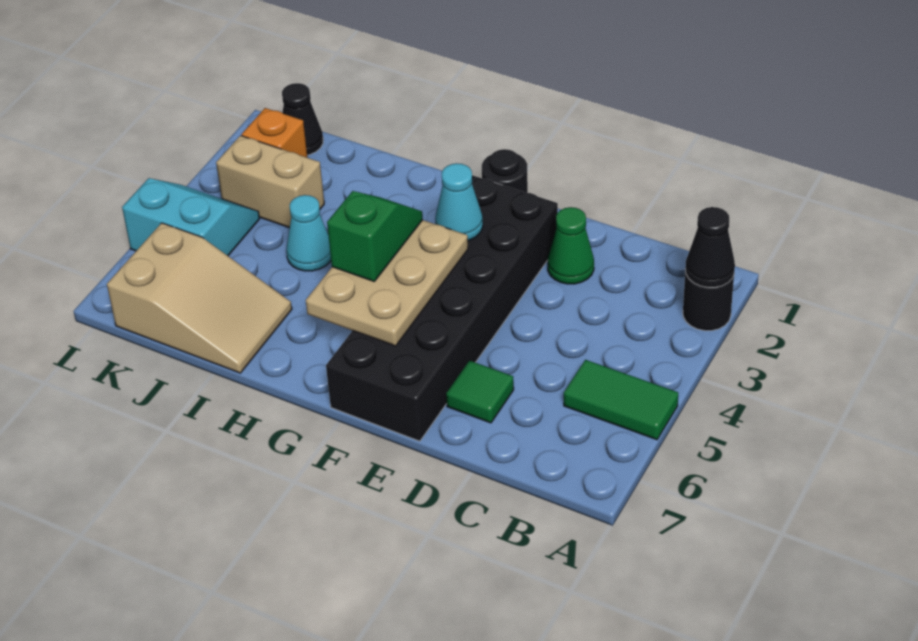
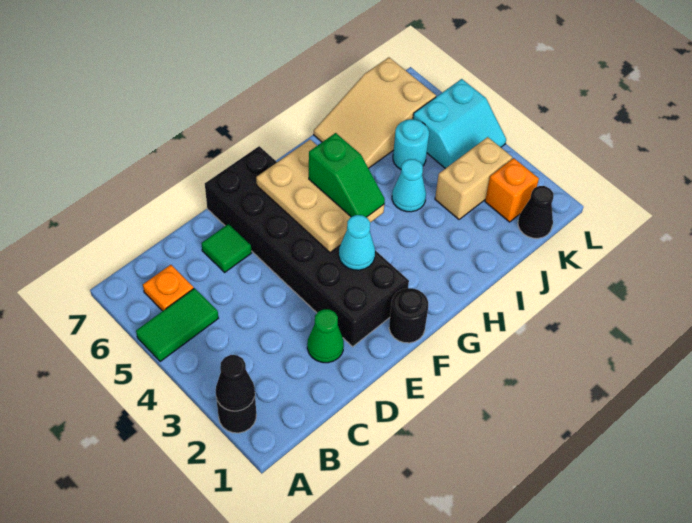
none -> orange 1x1 plate [143,265,194,311]
none -> cyan 1x1 round brick [393,119,429,169]

